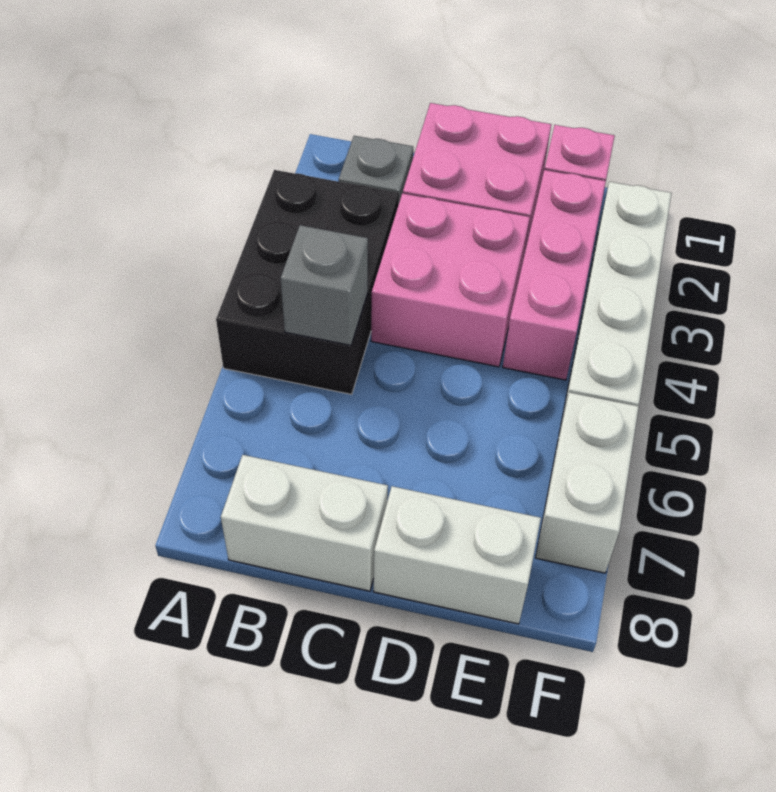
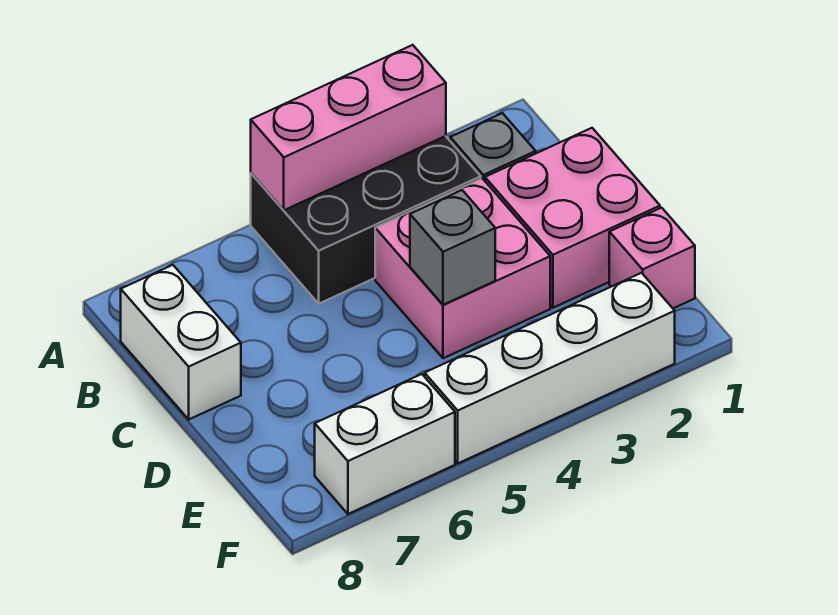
grey 1x1 brick [281,225,368,345] -> grey 1x1 brick moved to [410,190,495,305]
white 1x2 brick [374,486,541,624] -> none
pink 1x3 brick [503,170,606,380] -> pink 1x3 brick moved to [251,45,446,210]

